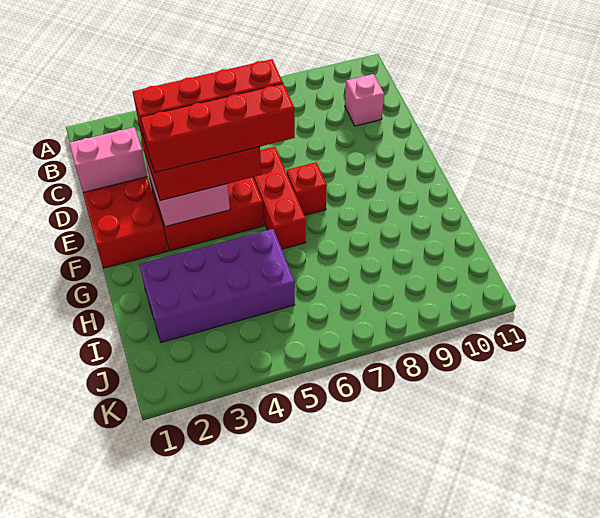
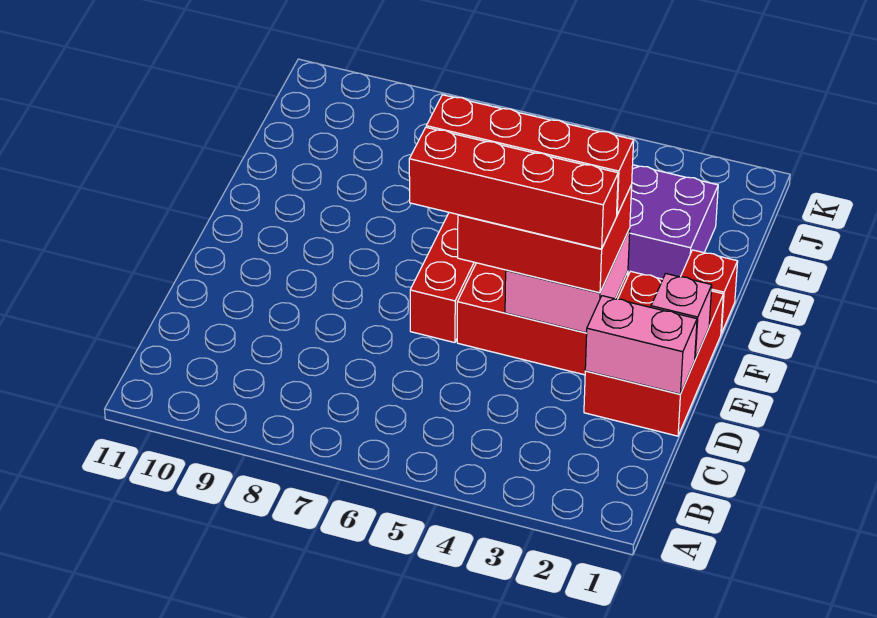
pink 1x1 brick [345,74,384,126] -> pink 1x1 brick moved to [651,274,712,359]
red 1x1 brick [287,162,327,215] -> red 1x1 brick moved to [681,250,738,333]

